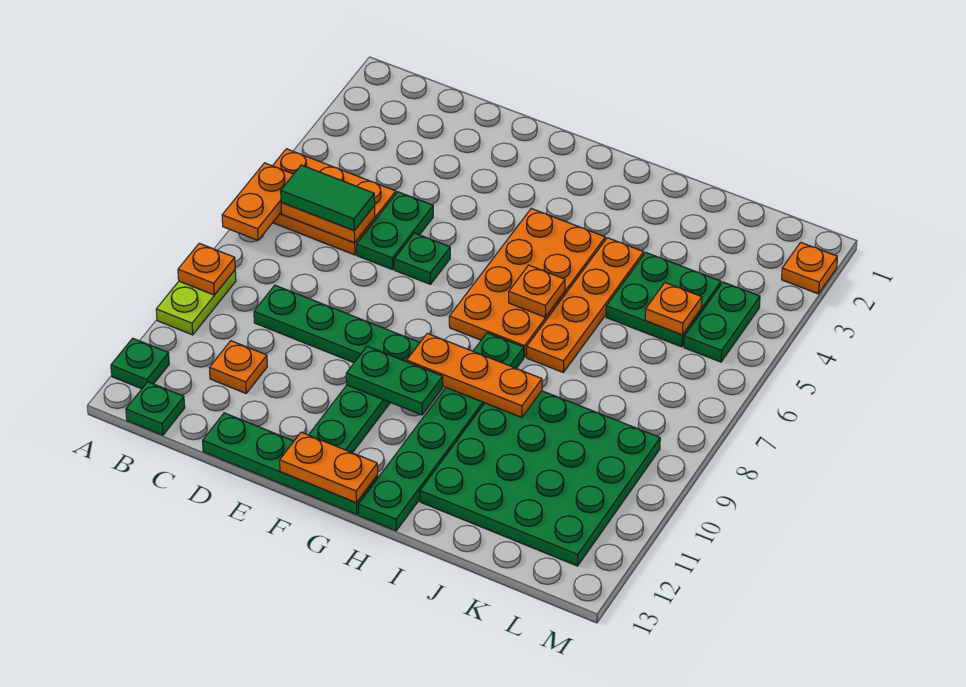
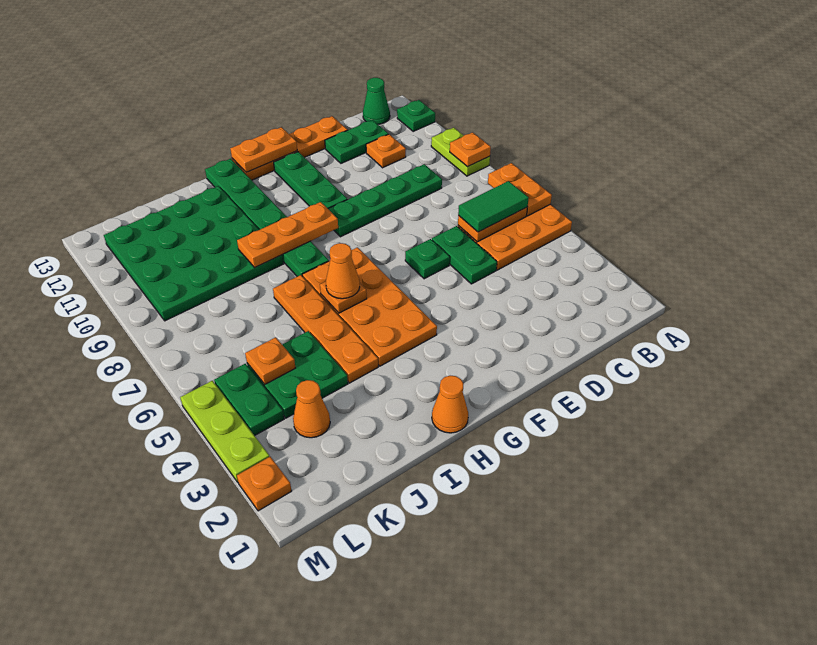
green 1x1 plate [126,382,185,435] -> green 1x1 cone [363,78,390,124]
green 1x4 plate [203,413,378,515] -> orange 1x4 plate [232,116,347,180]
green 1x2 plate [346,346,443,415] -> green 1x2 plate moved to [325,120,388,163]
none -> orange 1x1 cone [432,376,468,433]
none -> orange 1x1 cone [326,243,360,299]
none -> orange 1x1 cone [293,380,330,438]
none -> lime 1x3 plate [180,381,270,482]

